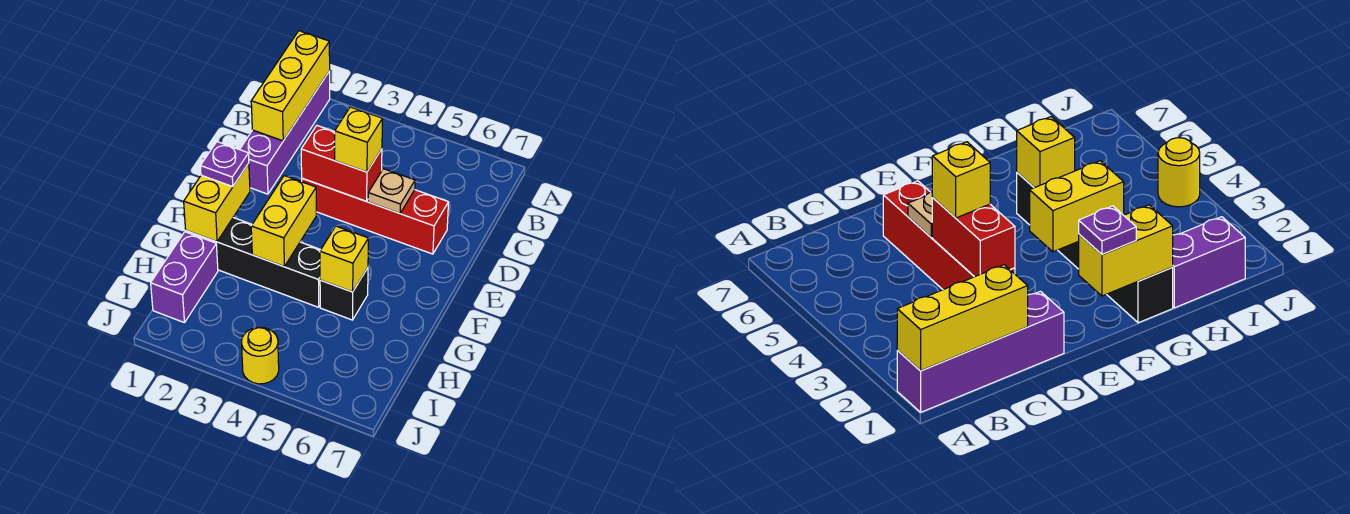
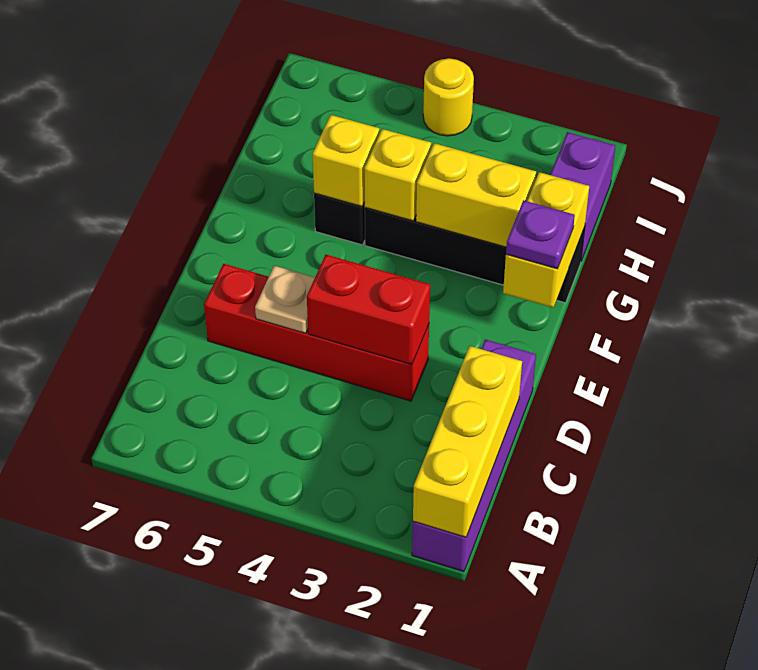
yellow 1x1 brick [335,107,383,172] -> yellow 1x1 brick moved to [364,129,431,221]
yellow 1x2 brick [251,176,316,266] -> yellow 1x2 brick turned to [416,143,536,247]

